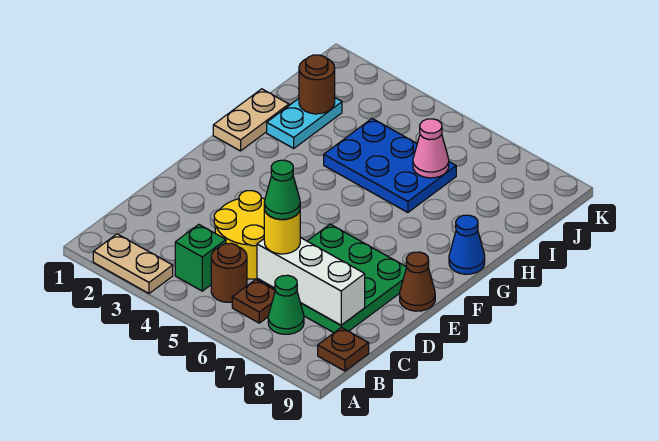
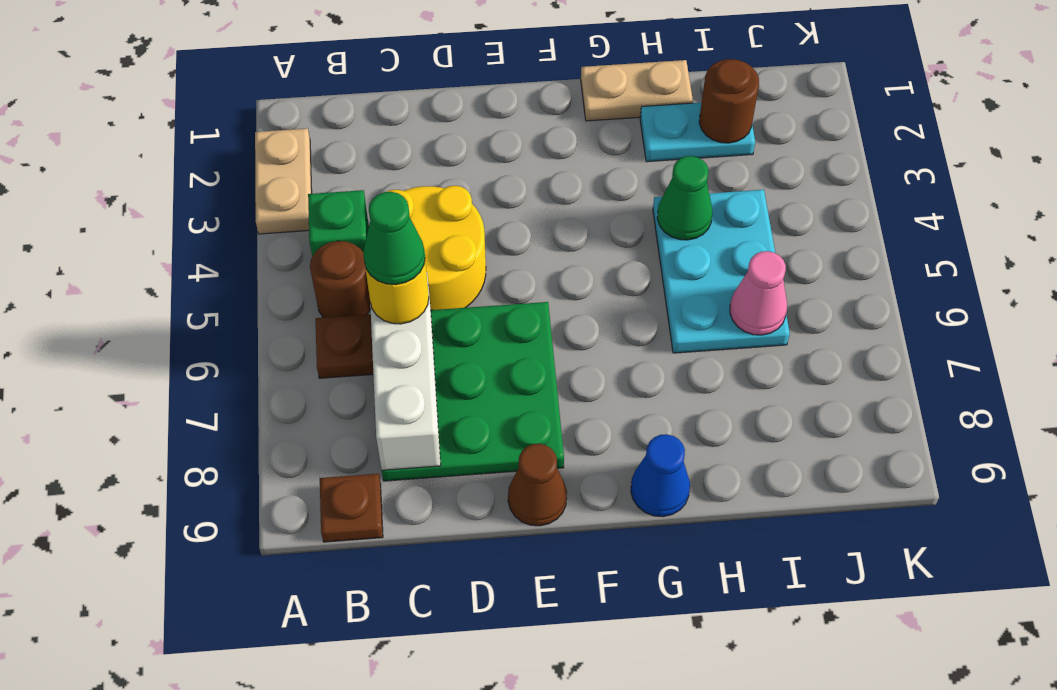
green 1x1 cone [268,275,304,334] -> green 1x1 cone moved to [657,156,712,240]
blue 2x3 plate [324,118,456,212] -> cyan 2x3 plate [653,190,790,353]

